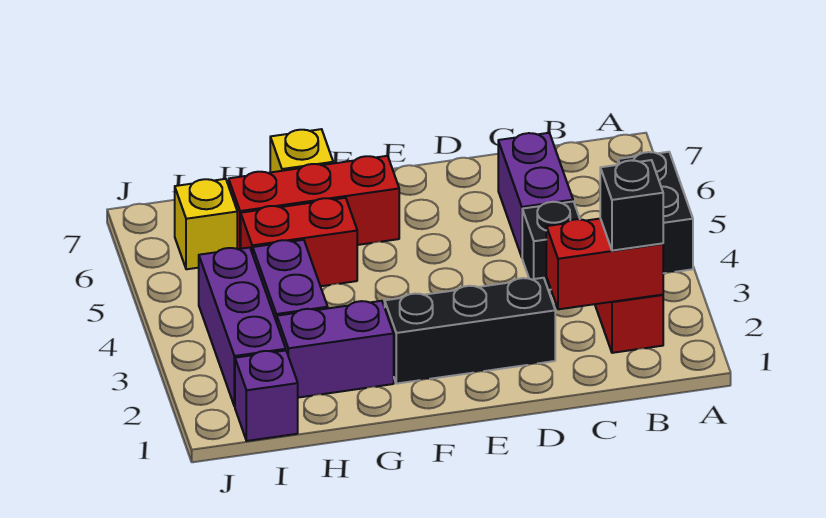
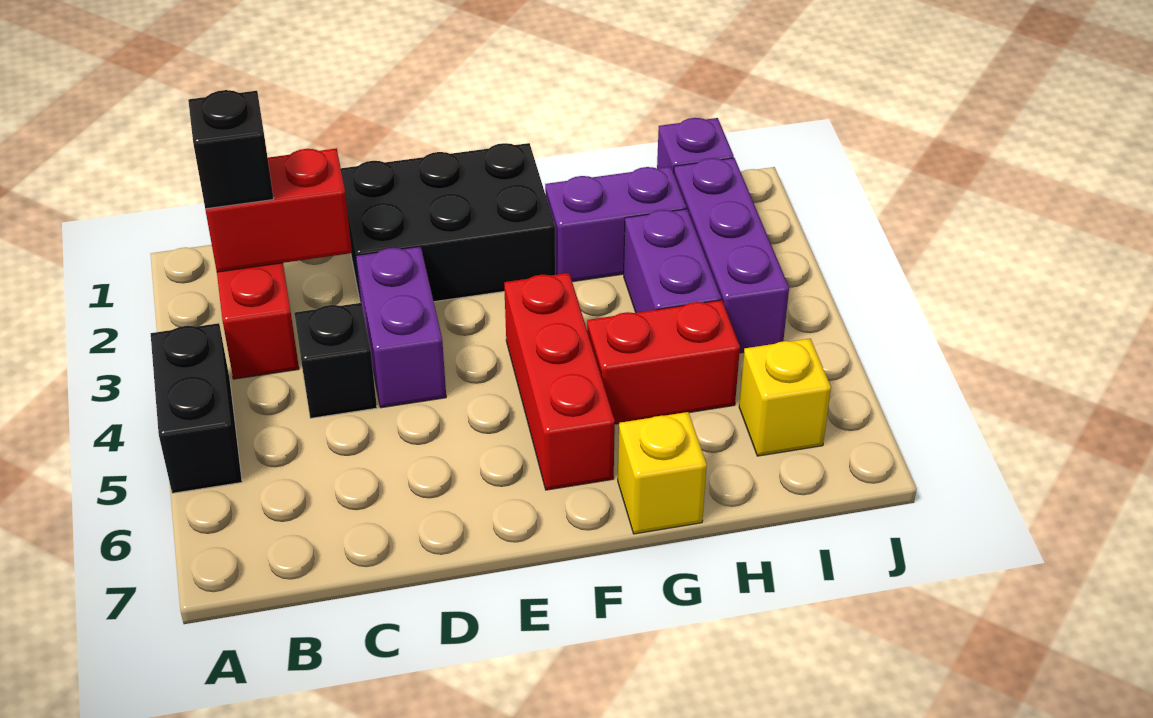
purple 1x2 brick [498,133,573,257] -> purple 1x2 brick moved to [356,246,446,408]
black 1x3 brick [385,278,555,384] -> black 2x3 brick [341,143,555,303]
red 1x3 brick [229,156,399,249] -> red 1x3 brick turned to [504,273,615,490]

